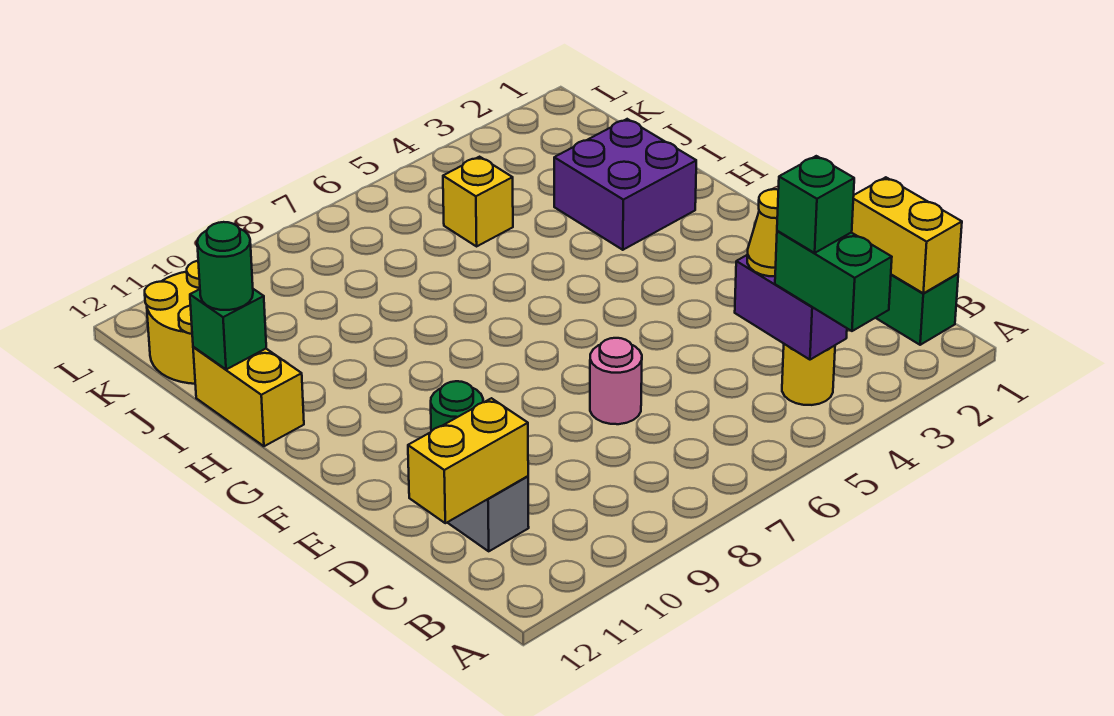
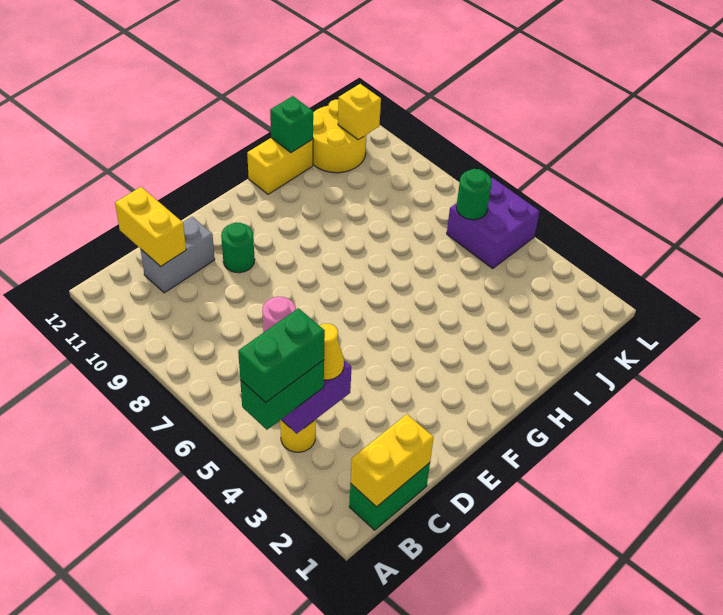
green 1x1 brick [777,156,854,253] -> green 1x2 brick [238,308,325,403]
purple 2x2 brick [554,119,696,250] -> purple 2x2 brick moved to [447,178,540,268]
green 1x1 round brick [197,222,253,310] -> green 1x1 round brick moved to [457,169,492,220]
yellow 1x1 brick [443,157,513,246] -> yellow 1x1 brick moved to [338,84,381,140]

